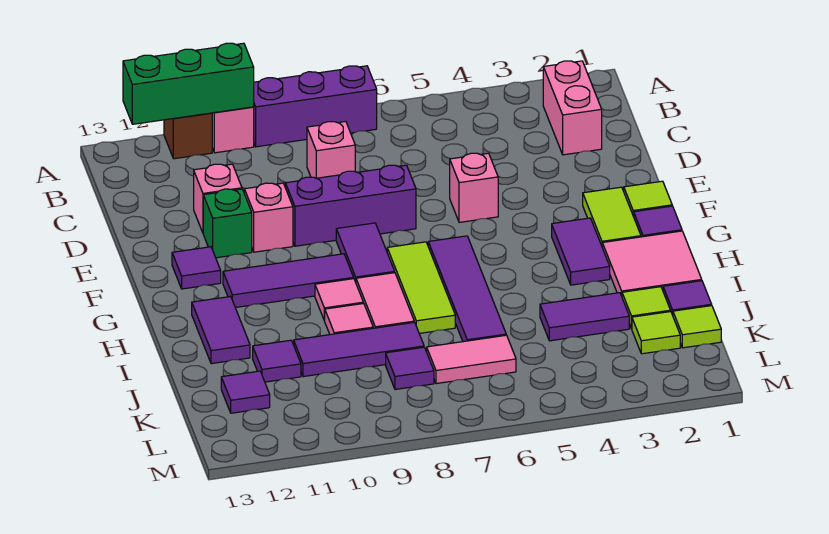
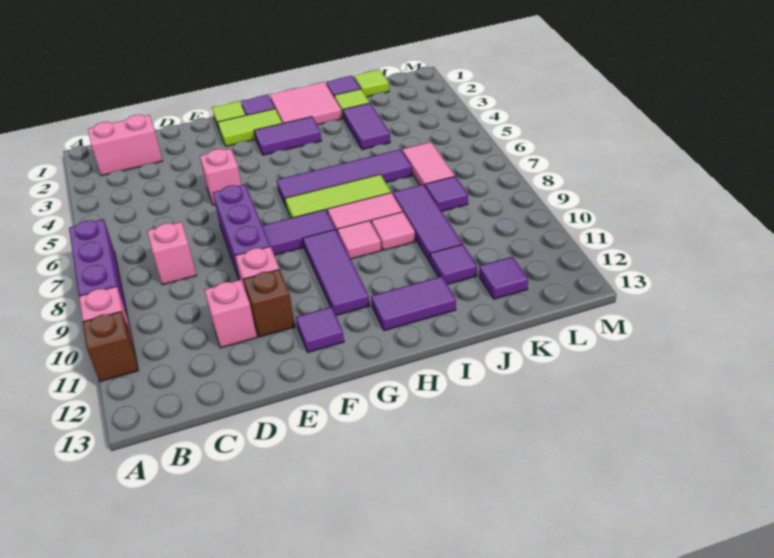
green 1x3 brick [123,43,254,124] -> none
green 1x1 brick [203,189,252,258] -> brown 1x1 brick [243,269,295,337]
lime 1x1 tile [632,312,680,354] -> none

